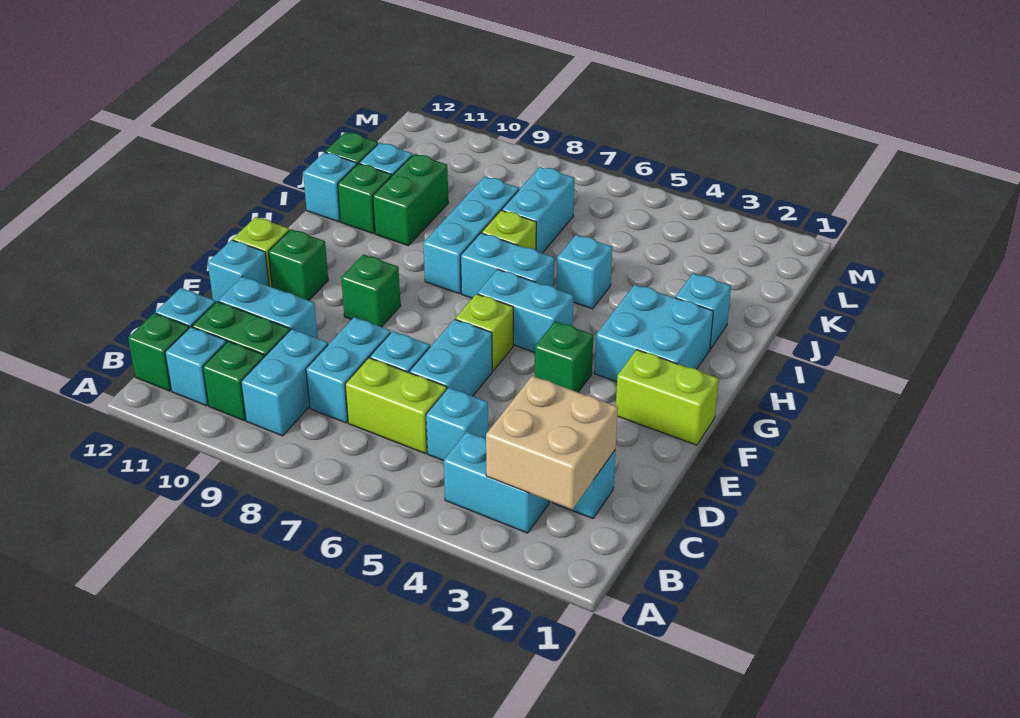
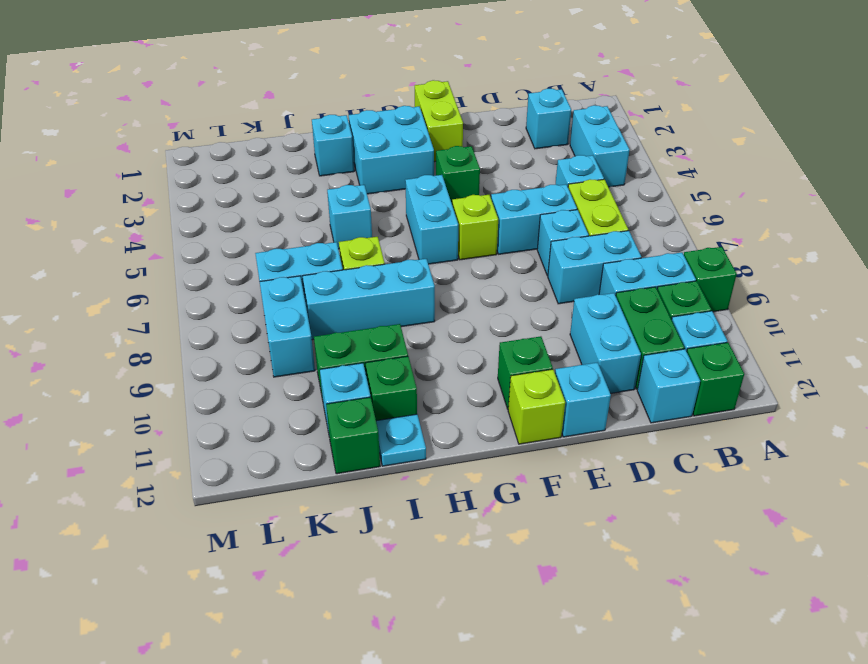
tan 2x2 brick [486,376,618,510] -> none
green 1x1 brick [341,254,401,327] -> green 1x1 brick moved to [684,247,737,312]
cyan 1x2 brick [461,233,554,298] -> cyan 1x2 brick moved to [260,276,315,377]
cyan 1x1 brick [303,152,357,222] -> cyan 1x1 plate [376,414,426,466]

